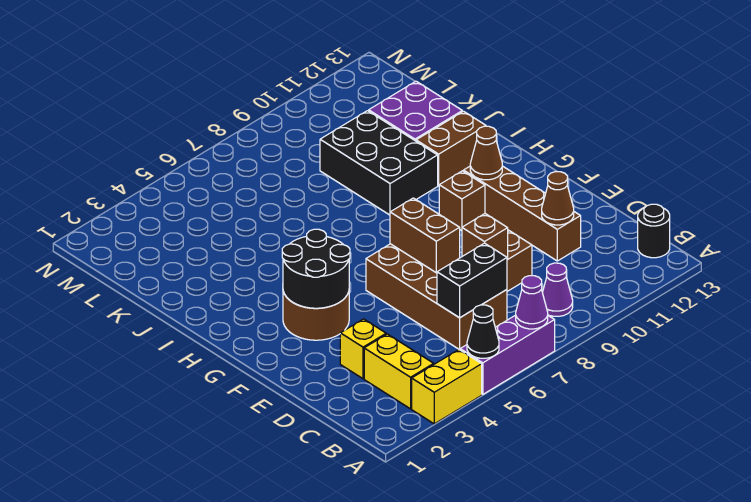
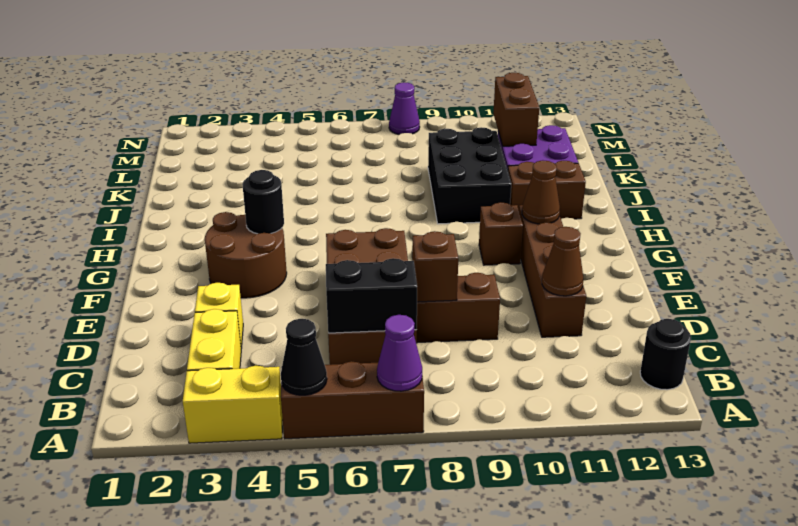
purple 1x3 brick [460,315,555,394] -> brown 1x3 brick [281,361,424,439]
purple 1x1 cone [542,263,573,316] -> purple 1x1 cone moved to [389,82,420,135]
brown 1x2 brick [390,198,460,273] -> brown 1x2 brick moved to [493,73,539,146]
black 2x2 round brick [282,229,350,308] -> black 1x1 round brick [242,170,284,234]

